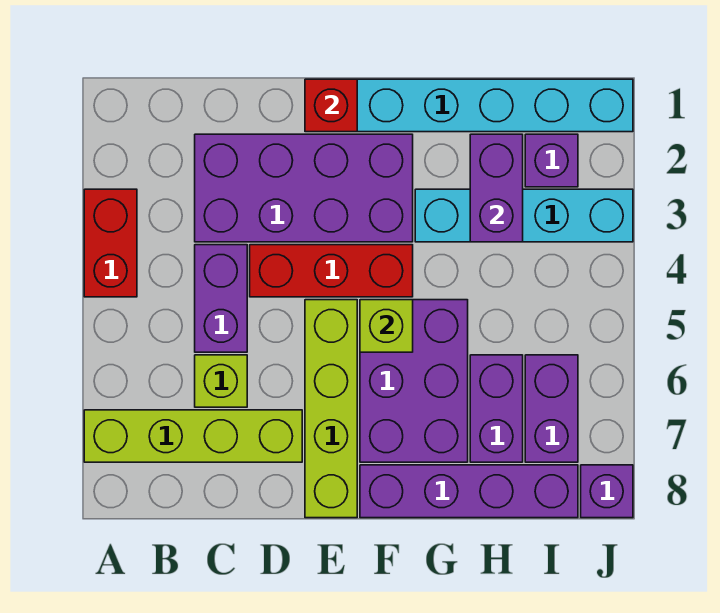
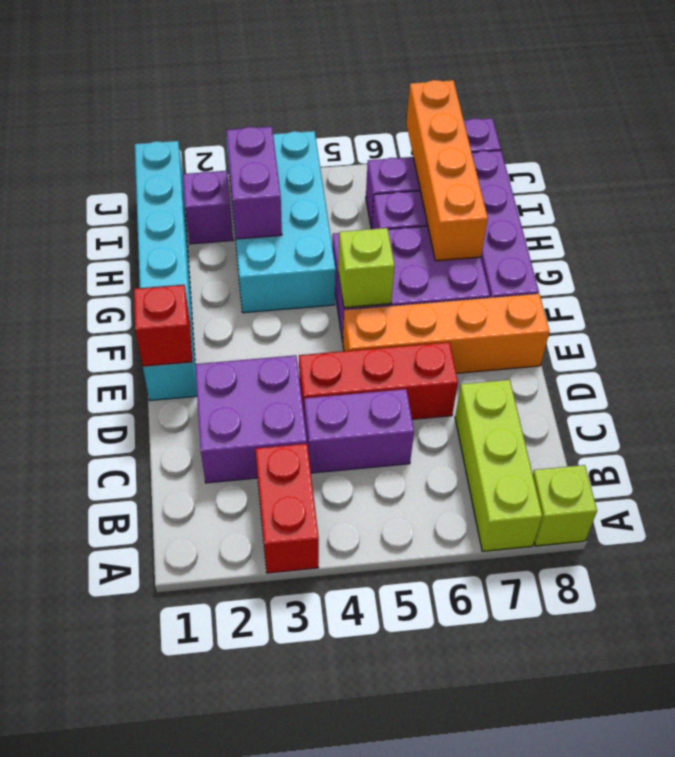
red 1x2 brick [84,189,137,297] -> red 1x2 brick turned to [256,443,319,573]
lime 1x4 brick [84,410,302,462] -> lime 1x3 brick [455,380,542,551]
purple 2x4 brick [195,134,413,242] -> purple 2x2 brick [195,355,307,483]
lime 1x1 brick [195,355,247,407] -> lime 1x1 brick moved to [533,465,597,546]
red 1x3 brick [250,245,413,297] -> red 1x3 brick turned to [299,342,458,419]
lime 1x4 brick [305,300,357,518] -> orange 1x4 brick [343,294,549,373]
cyan 1x4 brick [415,189,633,242] -> cyan 2x4 brick [226,131,336,313]
none -> orange 1x4 brick [407,80,488,261]
purple 1x2 brick [470,134,523,242] -> purple 1x2 brick turned to [226,127,282,239]

